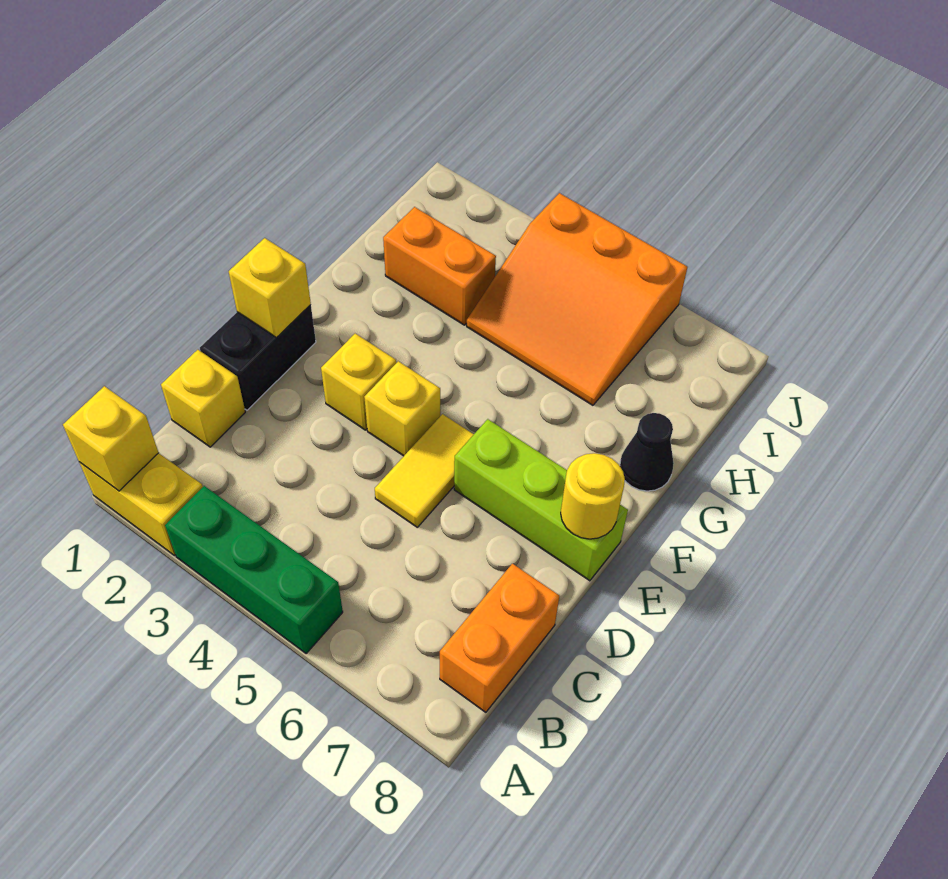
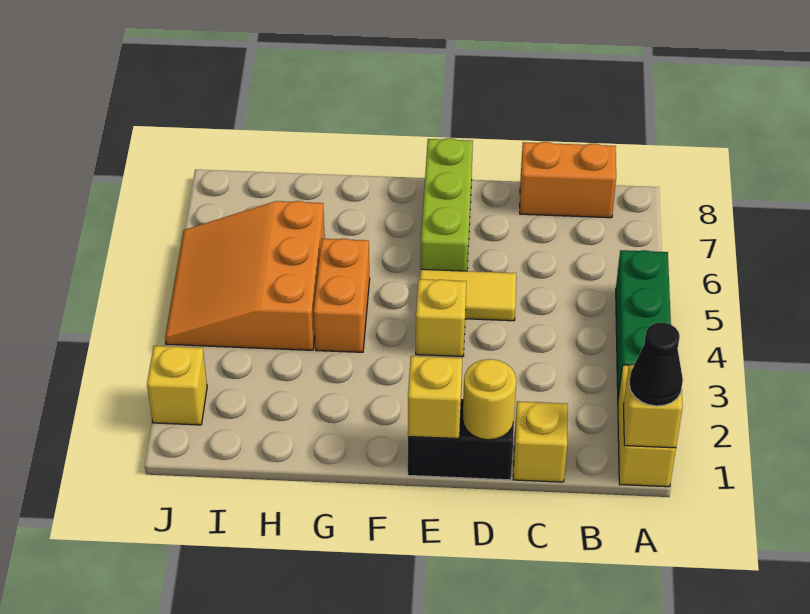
yellow 1x1 brick [321,334,396,430] -> yellow 1x1 brick moved to [147,346,207,425]
yellow 1x1 round brick [561,453,625,539] -> yellow 1x1 round brick moved to [463,359,516,440]
black 1x1 cone [620,413,674,491] -> black 1x1 cone moved to [629,323,683,406]
orange 1x2 brick [383,207,496,325] -> orange 1x2 brick moved to [314,239,370,352]
orange 3x3 slope [467,193,688,405] -> orange 3x3 slope turned to [165,201,325,350]

